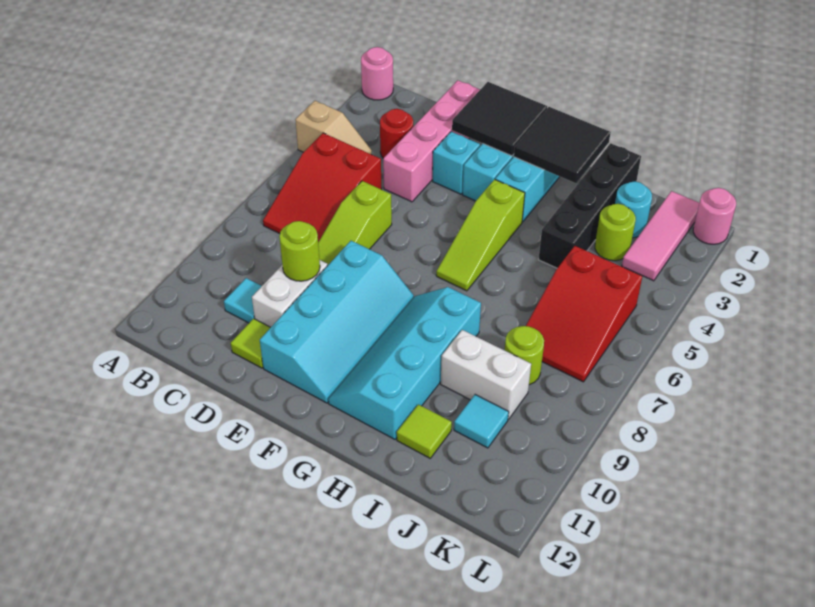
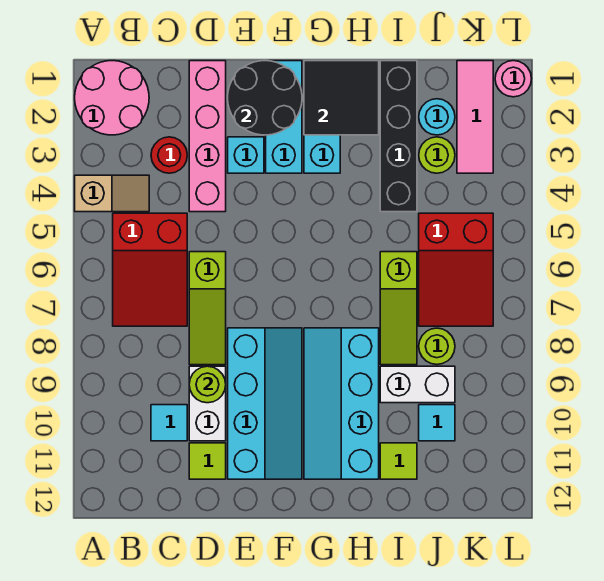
pink 1x1 round brick [361,47,393,100] -> pink 2x2 round brick [75,61,149,135]
black 2x2 tile [452,82,547,156] -> black 2x2 round brick [228,61,302,135]
lime 1x3 slope [436,179,525,291] -> lime 1x3 slope moved to [380,252,417,365]

